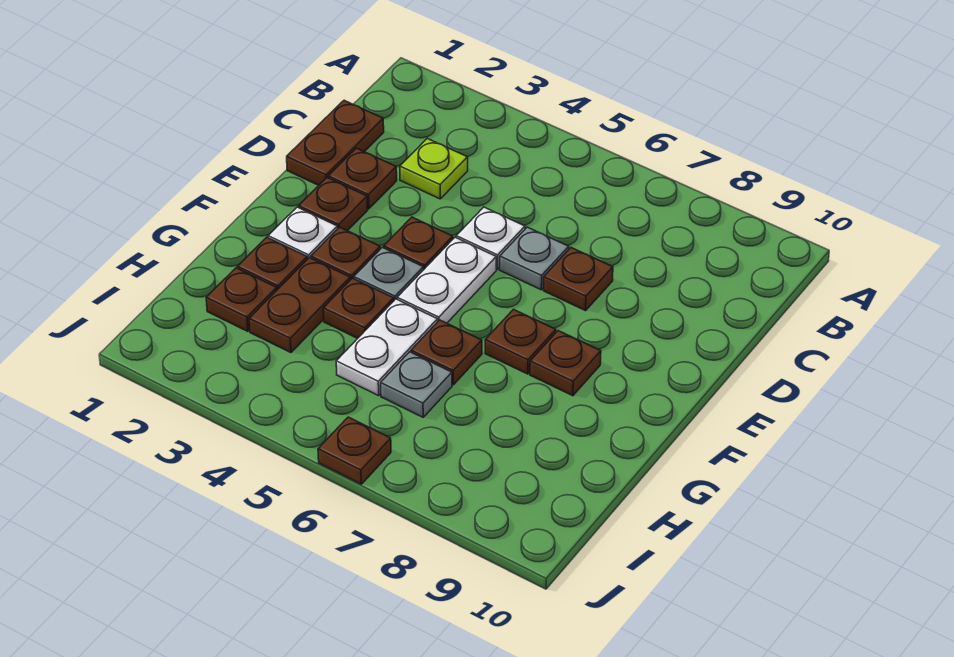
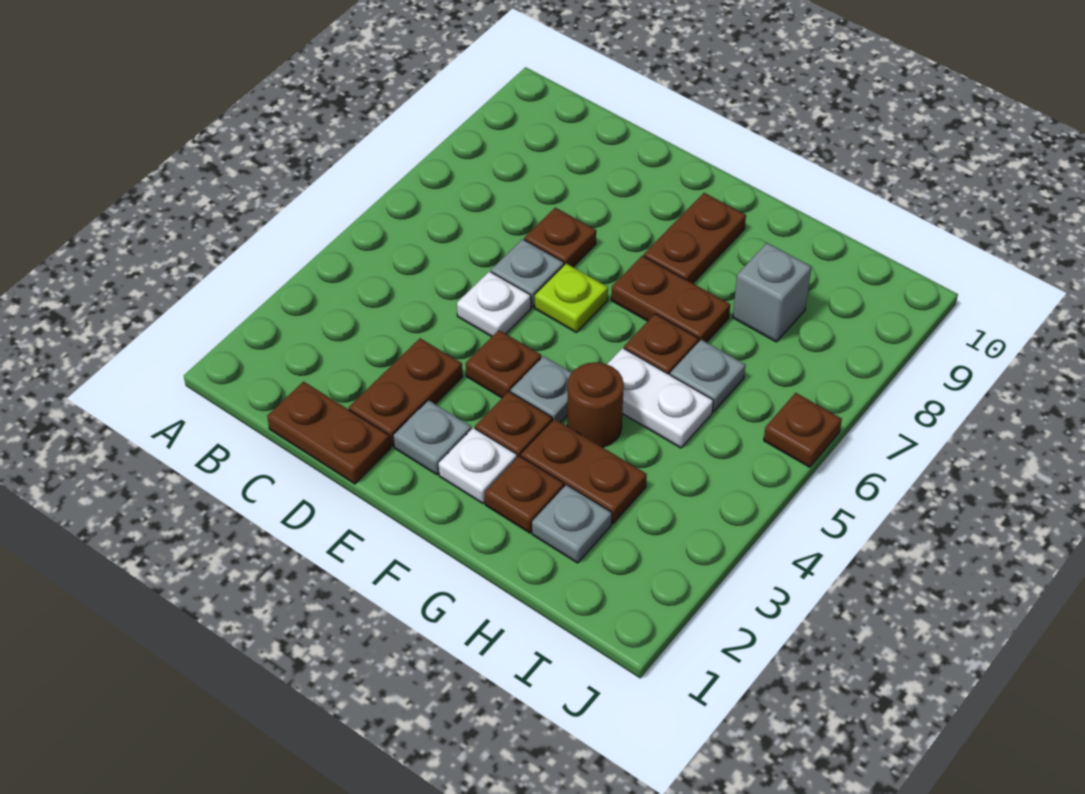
lime 1x1 plate [400,138,468,199] -> lime 1x1 plate moved to [535,264,608,332]
brown 1x1 plate [328,148,397,209] -> brown 1x2 plate [349,338,463,446]
brown 1x1 plate [299,178,368,231] -> grey 1x1 plate [393,400,471,475]
white 1x2 plate [397,237,496,323] -> none
brown 1x1 plate [485,309,556,374] -> brown 1x2 plate [611,256,730,342]
brown 1x1 plate [530,331,601,396] -> brown 1x2 plate [644,193,746,283]
brown 1x1 plate [323,278,394,338] -> brown 1x1 round brick [567,362,624,447]
brown 1x1 plate [206,268,277,331] -> grey 1x1 plate [532,485,612,563]
none -> grey 1x1 brick [733,243,812,342]

